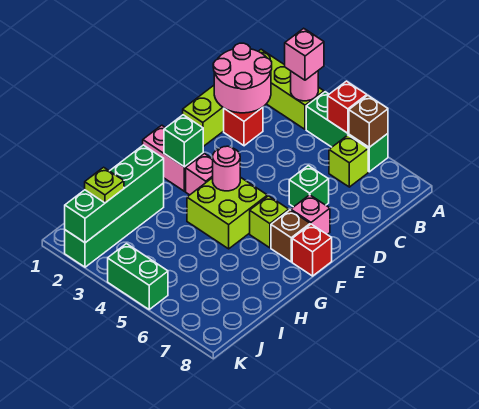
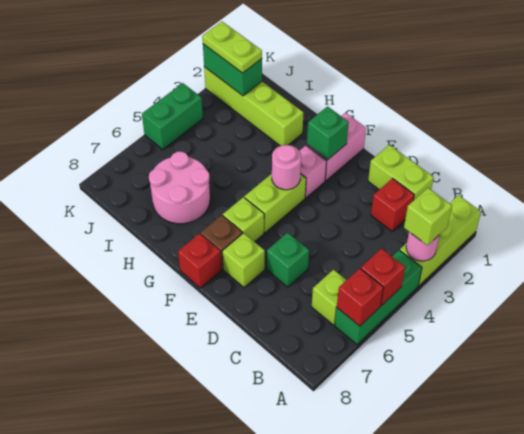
pink 1x1 brick [285,28,324,80] -> lime 1x1 brick [404,188,452,246]
brown 1x1 brick [349,95,388,147] -> red 1x1 brick [337,268,384,326]
pink 2x2 round brick [213,43,272,113] -> pink 2x2 round brick moved to [149,152,210,224]
pink 1x1 brick [291,195,330,235] -> lime 1x1 brick [222,233,265,288]
lime 2x2 brick [187,177,267,249] -> lime 1x2 brick [244,174,306,233]
green 1x4 brick [65,183,164,267] -> lime 1x4 brick [204,67,303,146]
green 1x4 brick [65,145,164,243] -> green 1x2 brick [203,44,262,96]
lime 1x1 plate [85,167,124,203] -> lime 1x2 plate [202,22,262,73]

